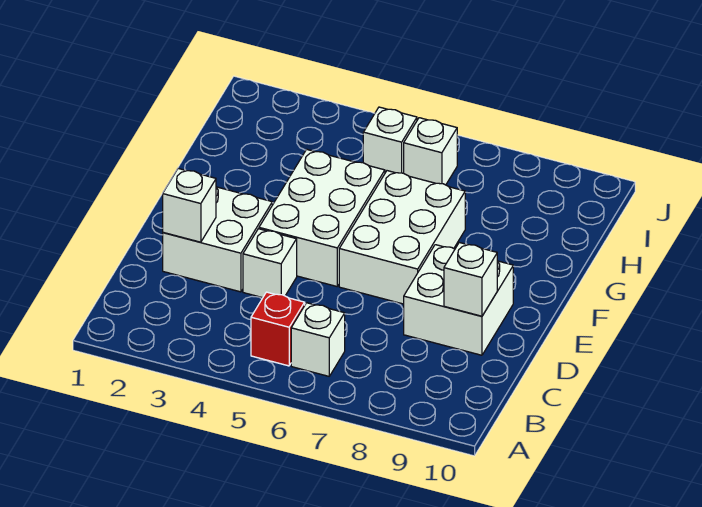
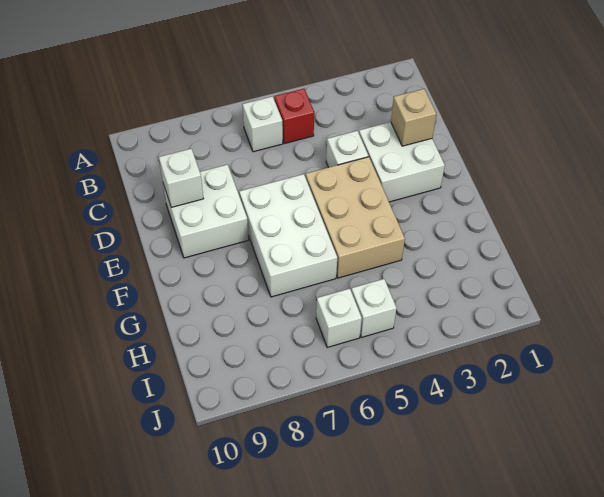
white 1x1 brick [163,169,216,242] -> tan 1x1 brick [391,89,436,146]
white 2x3 brick [259,149,385,286] -> tan 2x3 brick [306,157,405,278]

